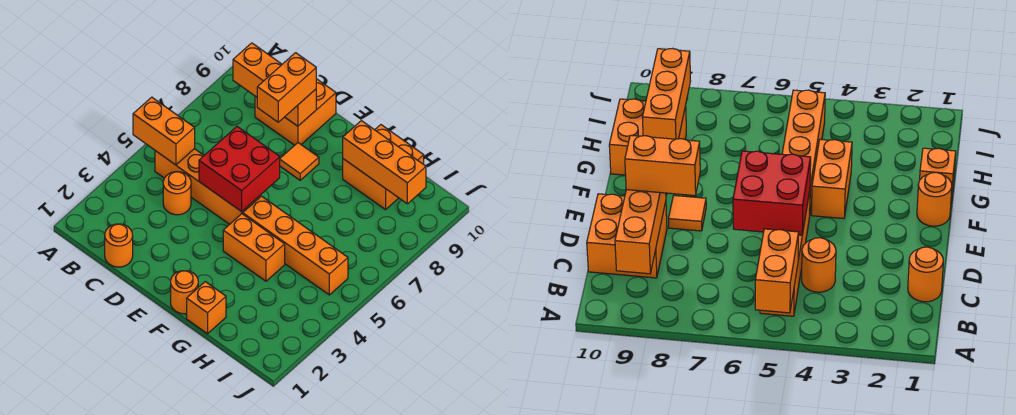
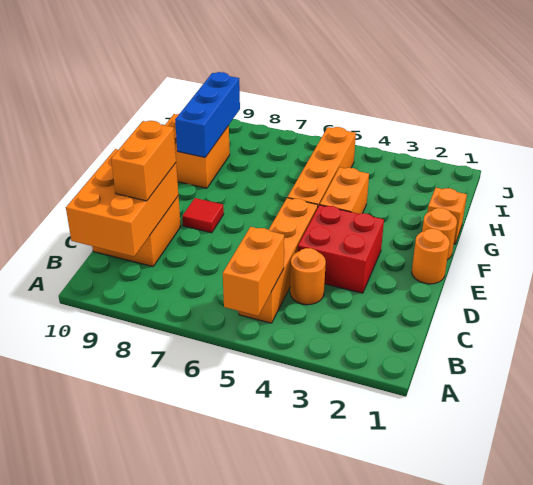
orange 1x3 brick [233,43,316,126] -> orange 2x3 brick [66,149,178,256]
orange 1x1 round brick [105,224,133,267] -> orange 1x1 round brick moved to [412,229,450,284]
red 2x2 brick [199,127,280,212] -> red 2x2 brick moved to [298,205,384,293]
orange 1x2 brick [257,53,316,122] -> orange 1x2 brick turned to [111,121,176,201]
orange 1x1 tile [280,143,319,180] -> red 1x1 tile [182,198,224,233]
orange 1x3 brick [343,121,426,204] -> blue 1x3 brick [175,72,240,157]

